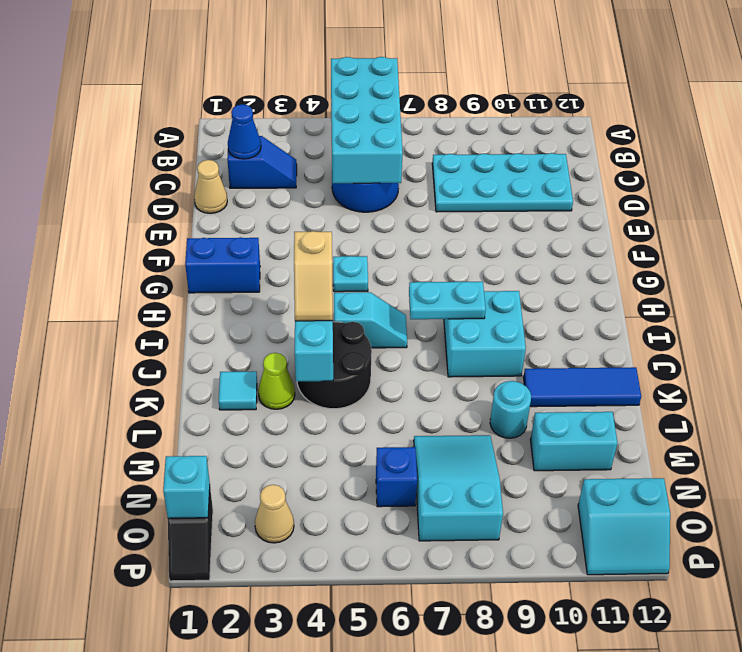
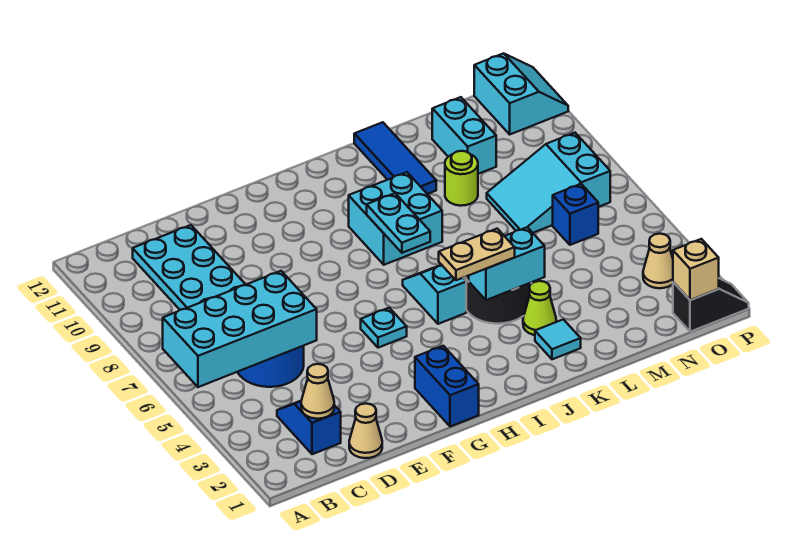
blue 1x1 cone [228,104,261,159] -> tan 1x1 cone [301,364,334,419]
tan 1x2 slope [294,231,333,321] -> tan 1x2 plate [439,229,515,280]
cyan 1x1 round brick [490,381,531,438] -> lime 1x1 round brick [445,151,478,206]
cyan 1x1 brick [163,456,210,518] -> tan 1x1 brick [673,239,719,300]

